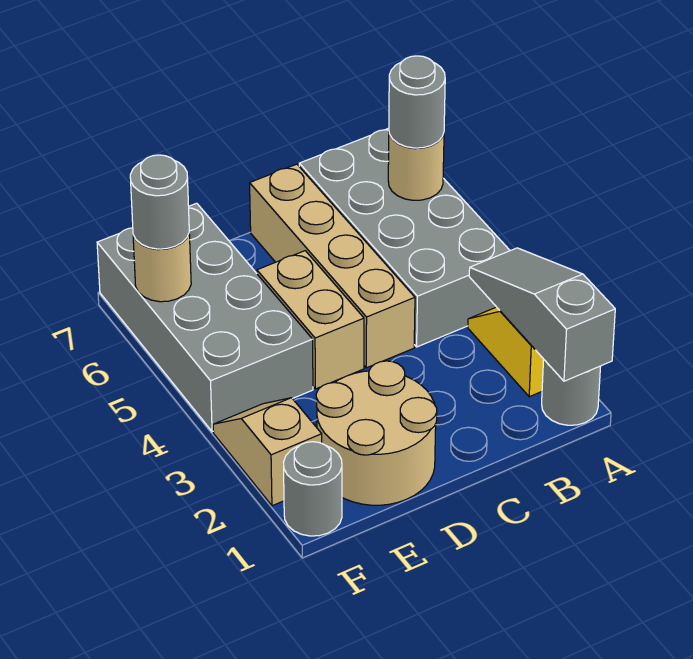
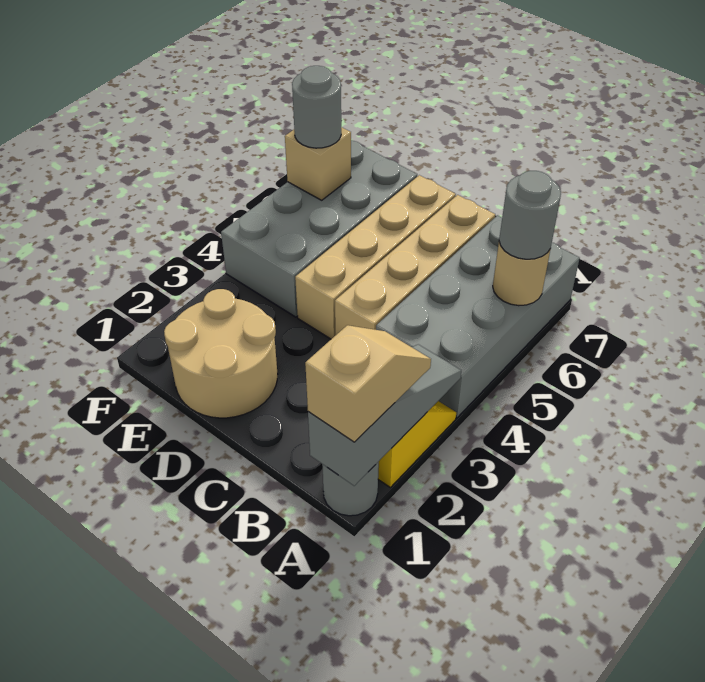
tan 1x2 brick [257,251,364,389] -> tan 1x4 brick [295,175,456,339]
grey 1x1 round brick [284,442,342,536] -> none
tan 1x2 slope [213,398,322,506] -> tan 1x2 slope moved to [305,325,431,442]
tan 1x1 round brick [133,234,191,302] -> tan 1x1 brick [285,127,351,200]

